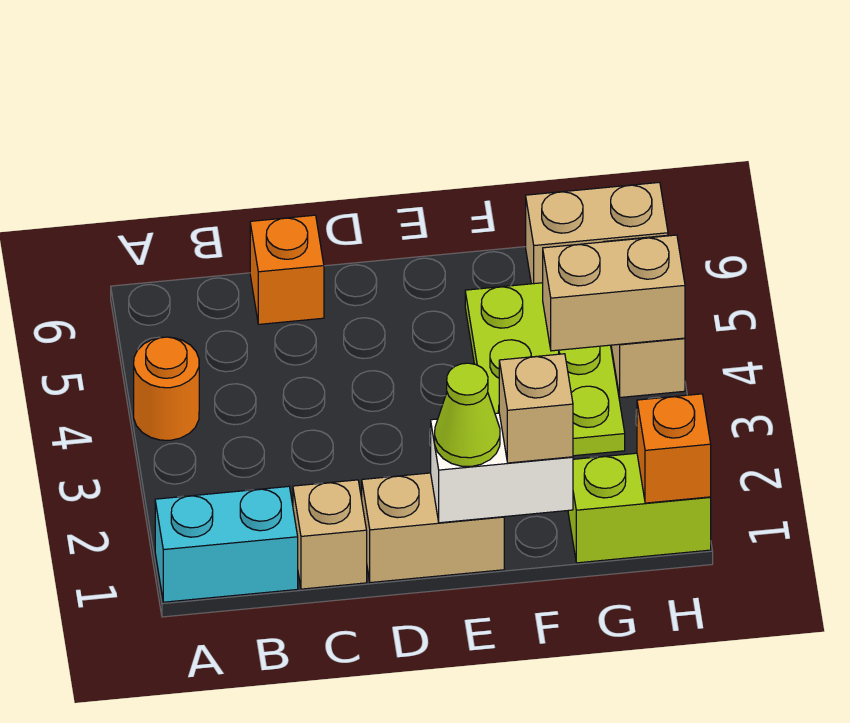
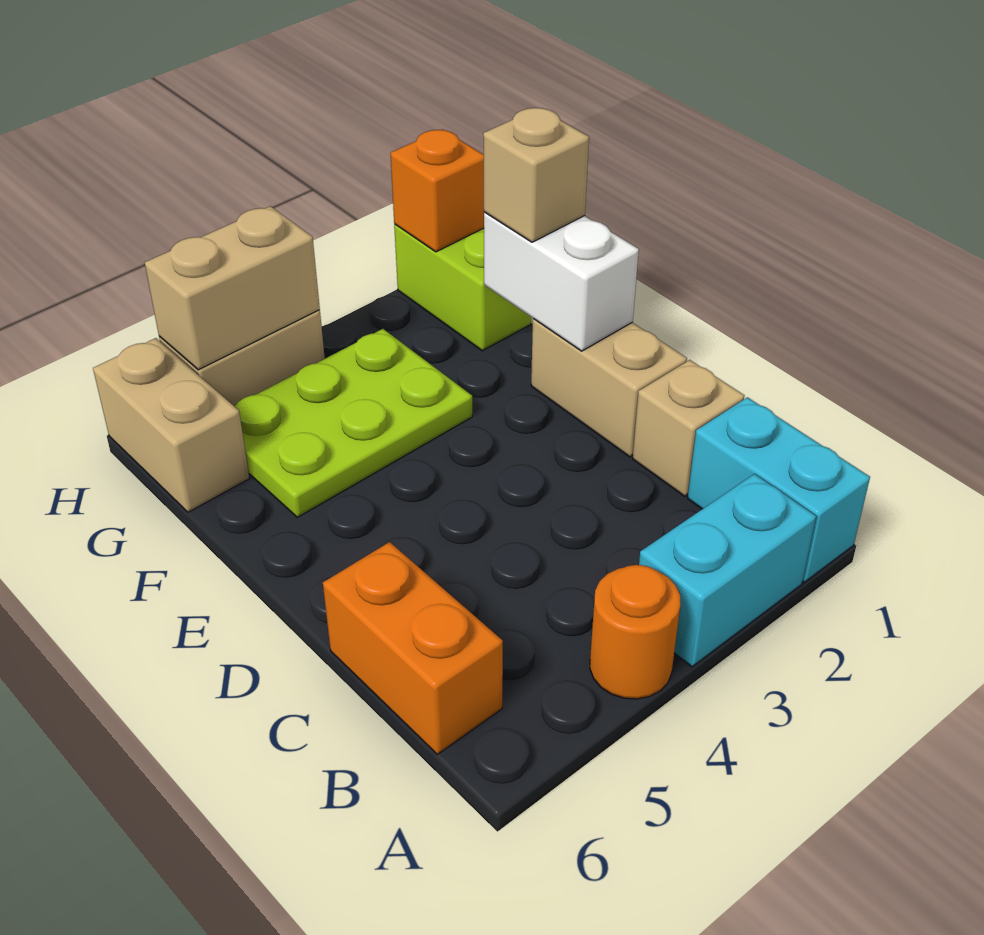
none -> cyan 1x2 brick [639,474,816,667]
orange 1x1 brick [250,215,324,324] -> orange 1x2 brick [323,542,503,754]
lime 1x1 cone [435,363,500,466] -> none
tan 1x2 brick [543,235,685,351] -> tan 1x2 brick turned to [145,206,320,370]

